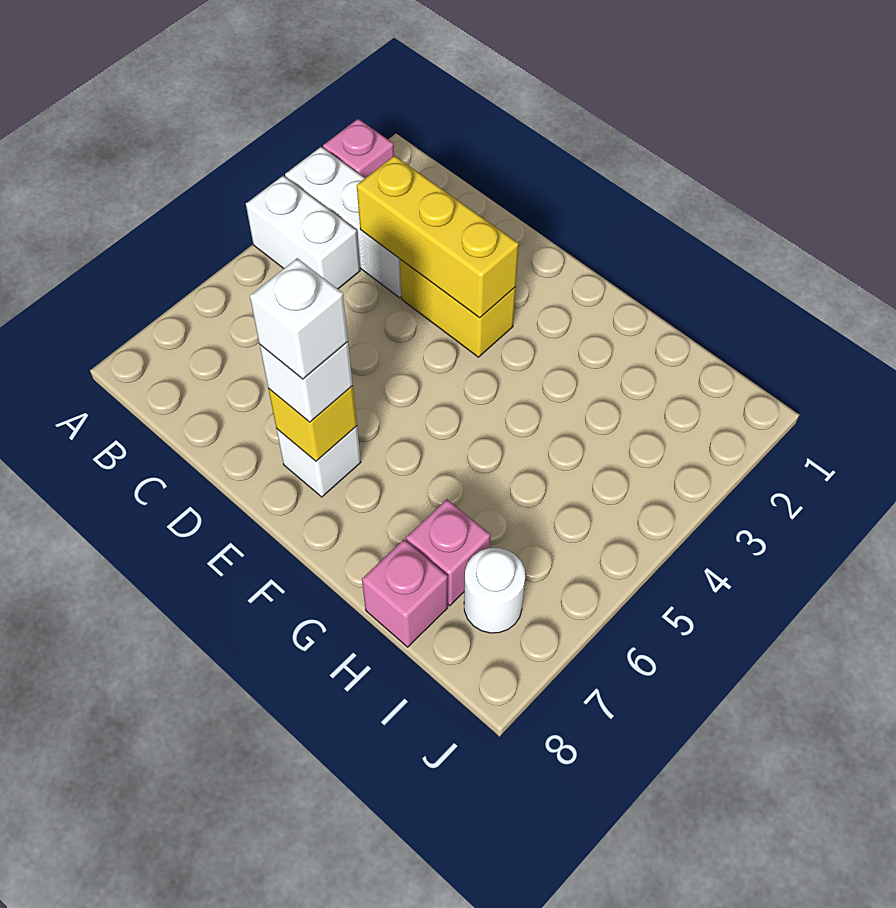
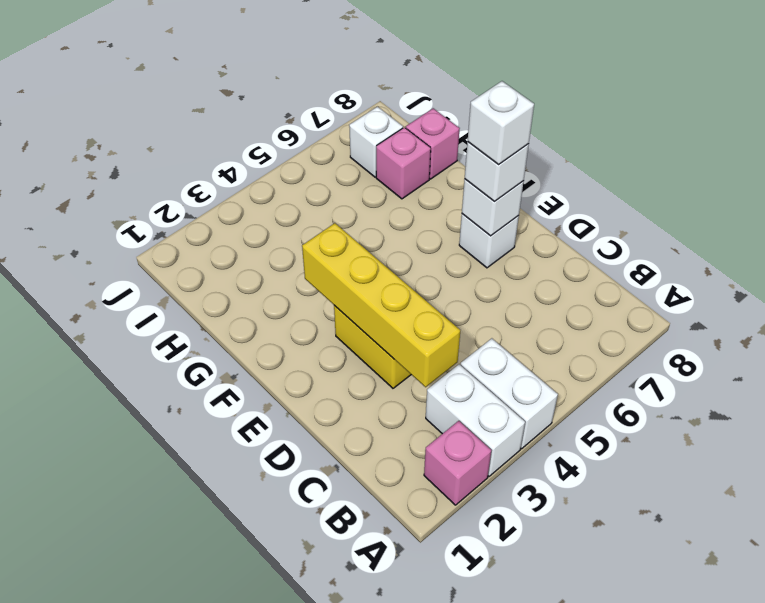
white 1x3 brick [285,147,401,298] -> white 1x2 brick [426,364,525,476]
yellow 1x3 brick [357,156,519,318] -> yellow 1x4 brick [302,223,460,387]
yellow 1x1 brick [268,386,357,461] -> white 1x1 brick [462,179,524,236]
white 1x1 round brick [464,548,525,633] -> white 1x1 brick [349,106,403,177]

